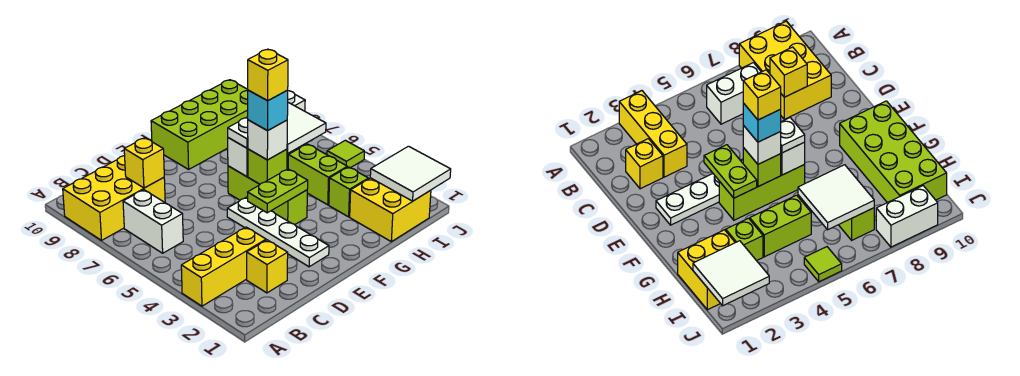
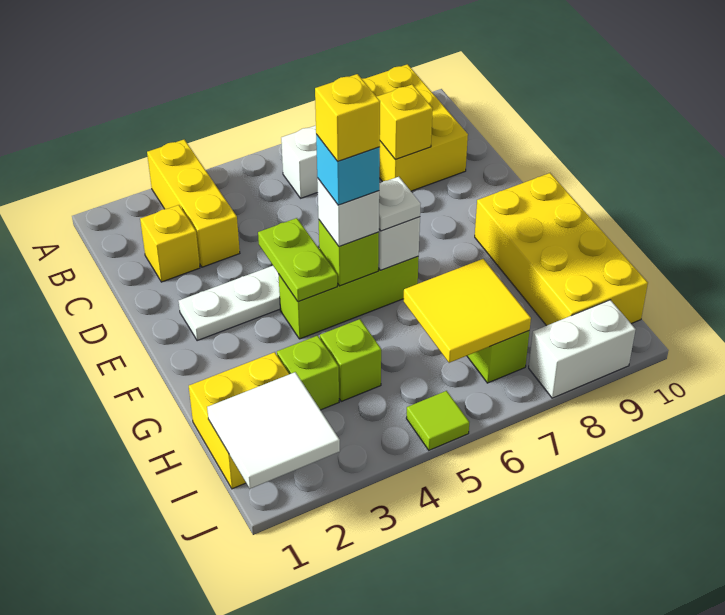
lime 2x4 brick [151,80,248,169] -> yellow 2x4 brick [475,173,648,326]
lime 1x2 brick [288,144,347,205] -> lime 1x1 brick [320,319,381,401]
white 2x2 tile [287,103,326,154] -> yellow 2x2 tile [404,259,531,363]

